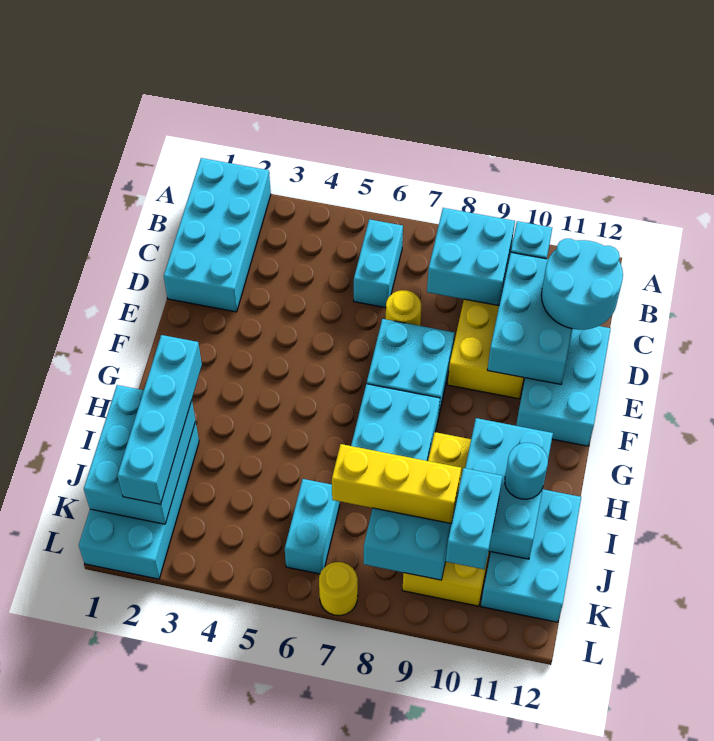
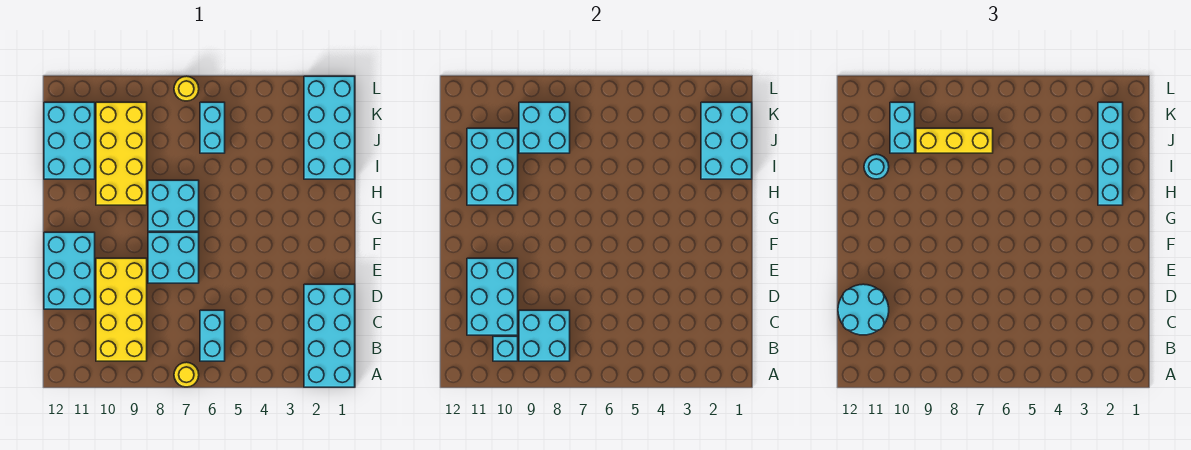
yellow 1x1 round brick [386,290,422,326] -> yellow 1x1 round brick moved to [174,362,199,387]

